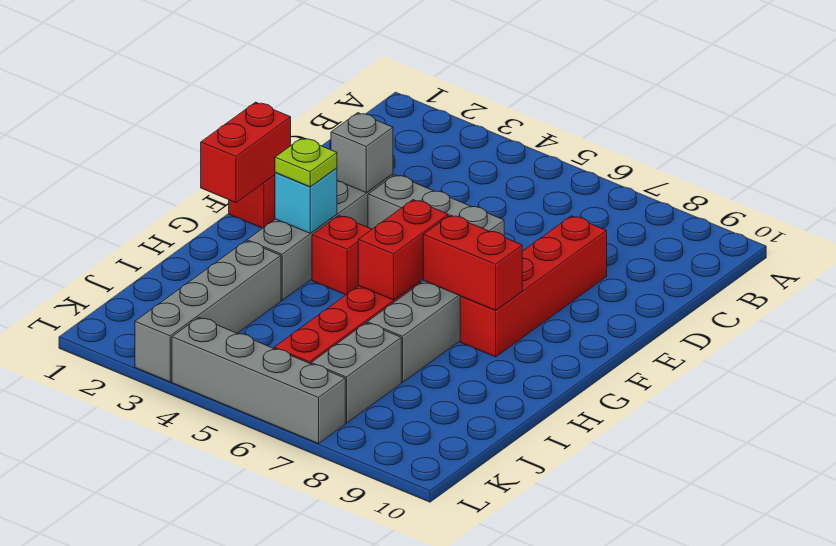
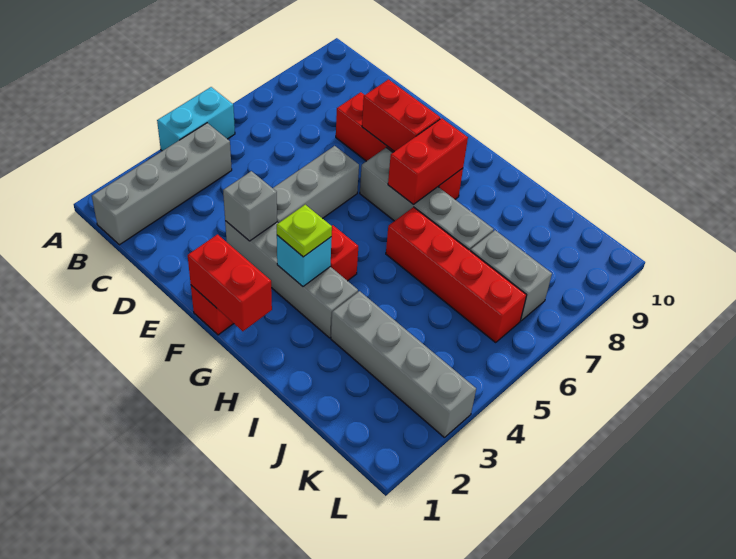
none -> cyan 1x2 brick [157,87,235,151]
red 1x2 brick [358,200,448,300] -> red 1x2 brick moved to [362,80,440,152]
grey 1x4 brick [172,317,345,444] -> grey 1x4 brick moved to [92,123,232,245]

